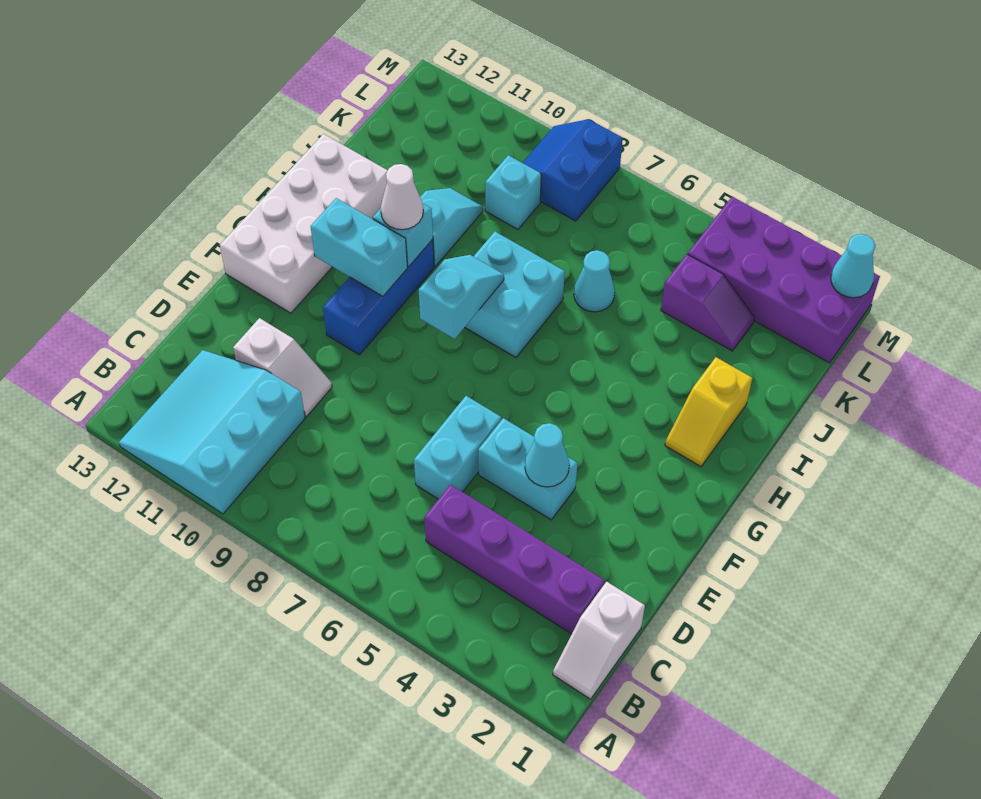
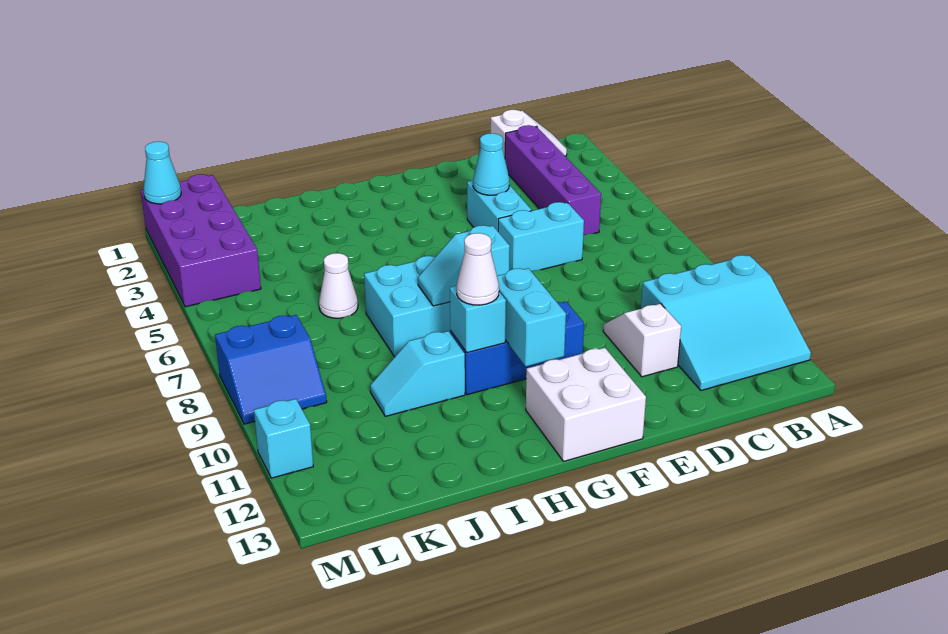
white 2x4 brick [220,134,388,313] -> white 2x2 brick [526,348,646,461]
yellow 1x2 slope [665,357,752,467] -> none
cyan 1x1 cone [574,250,615,312] -> white 1x1 cone [319,253,358,318]
purple 1x2 slope [661,254,755,351] -> none
cyan 1x1 brick [485,155,541,229] -> cyan 1x1 brick moved to [254,399,313,478]

